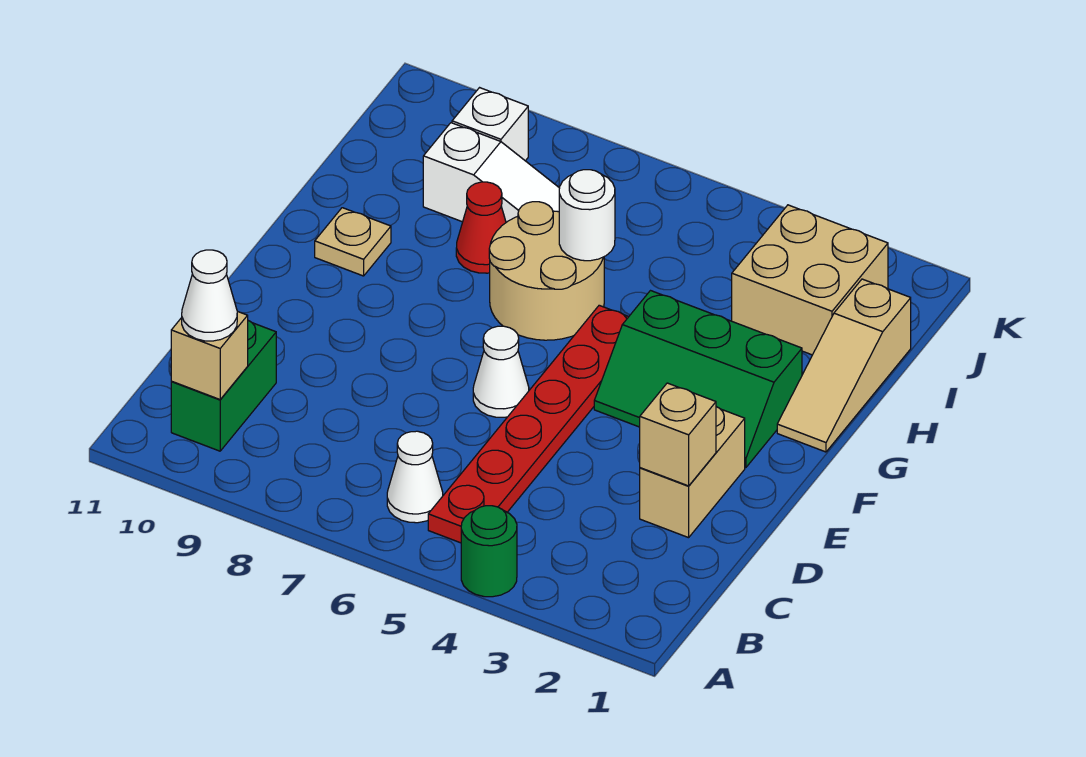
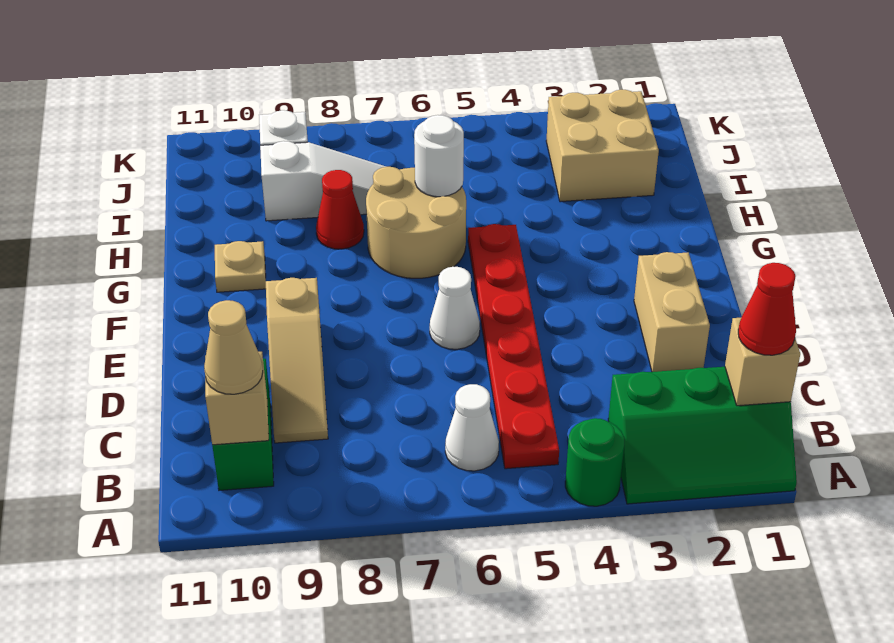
none -> red 1x1 cone [738,263,796,355]
white 1x1 cone [182,250,237,341] -> tan 1x1 cone [204,300,263,394]
tan 1x1 brick [640,383,716,486] -> tan 1x1 brick moved to [725,318,800,406]
green 2x3 slope [594,291,802,467] -> green 2x3 slope moved to [608,367,797,504]
tan 1x3 slope [777,279,911,452] -> tan 1x3 slope moved to [266,278,328,443]

